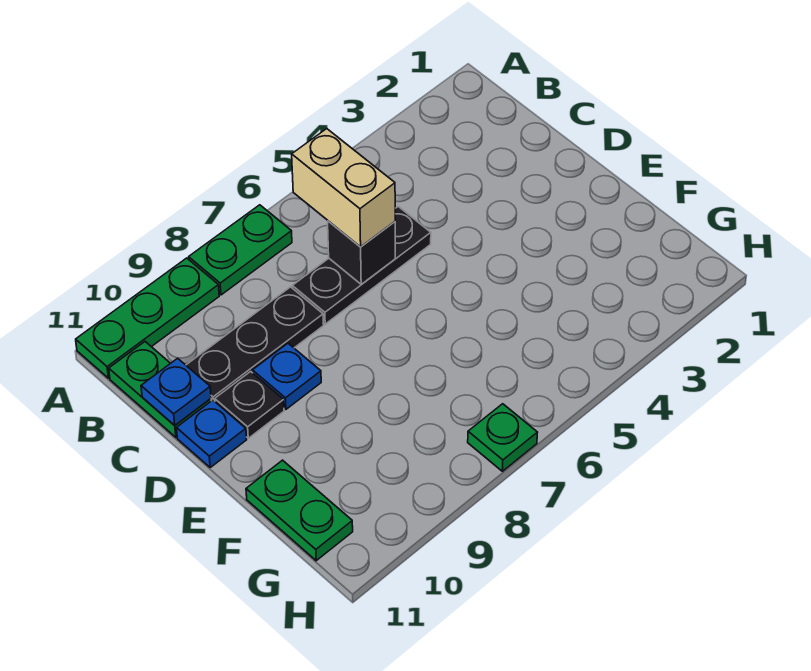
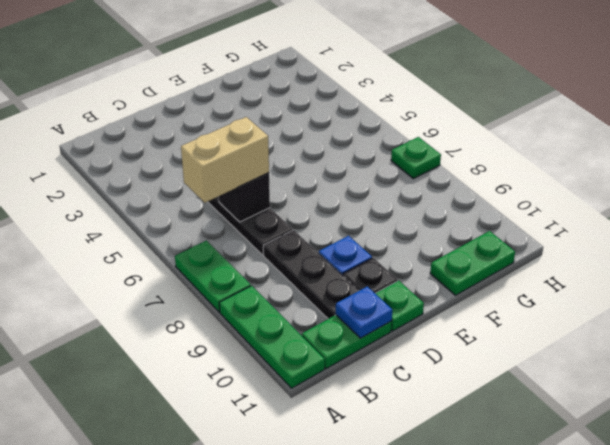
blue 1x1 plate [177,400,247,467] -> green 1x1 plate [375,281,424,331]

